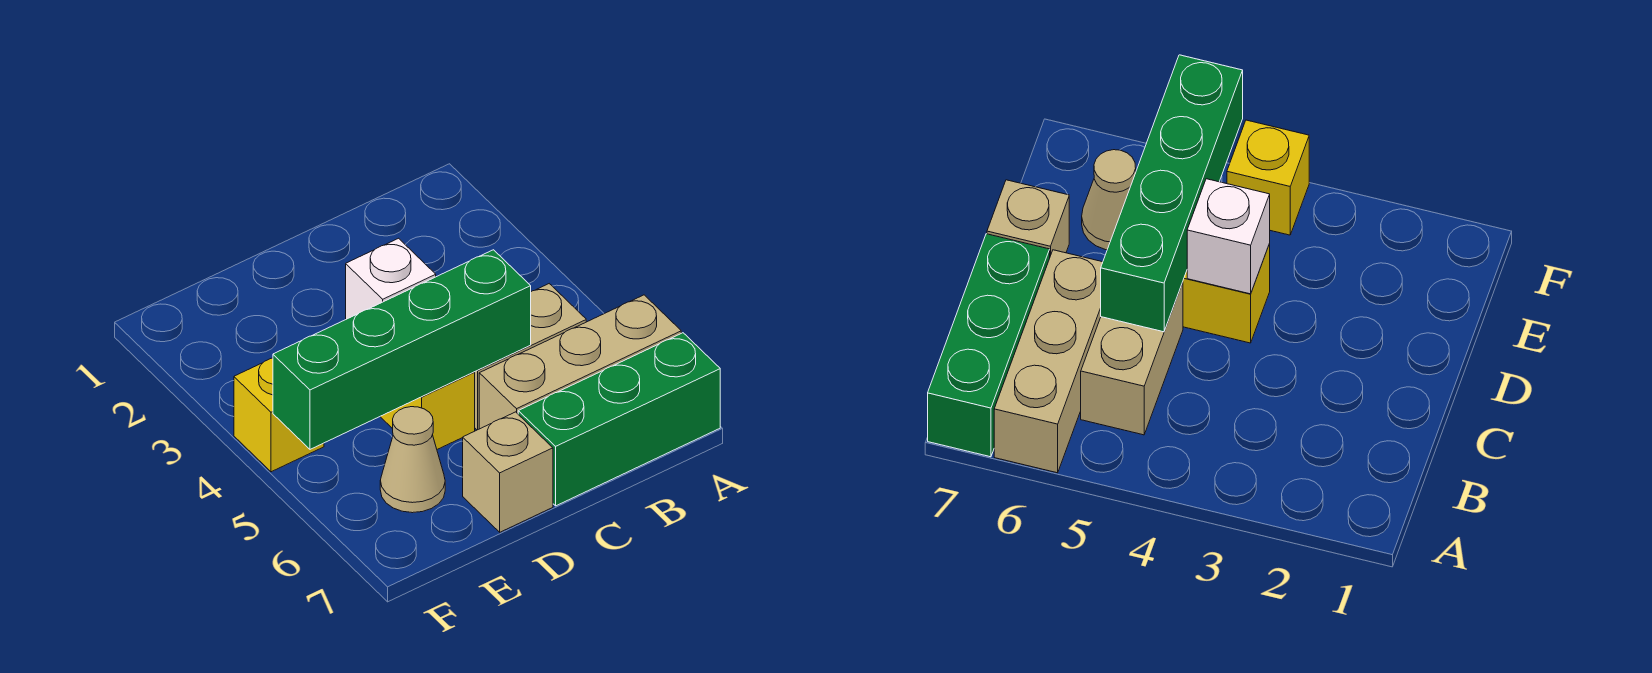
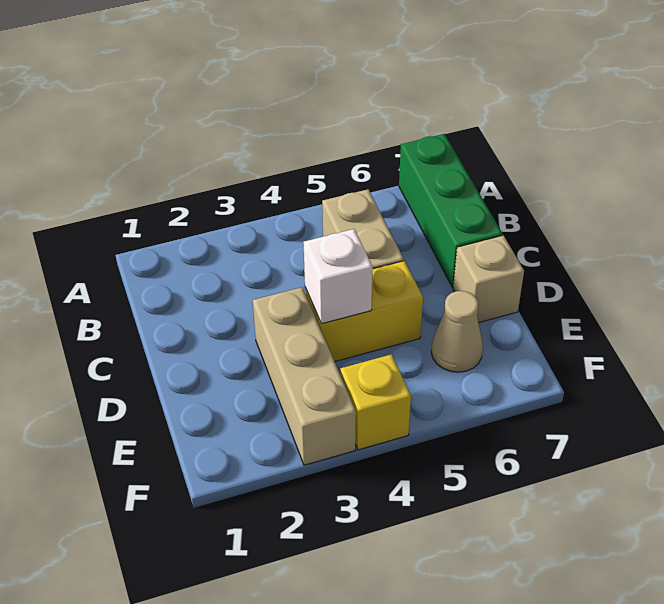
tan 1x3 brick [479,295,681,429] -> tan 1x3 brick moved to [253,287,356,465]
green 1x4 brick [273,250,531,449] -> none

